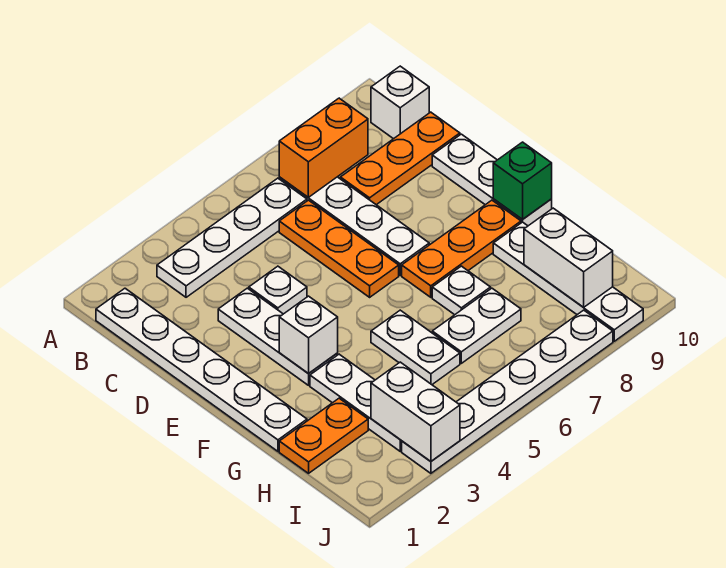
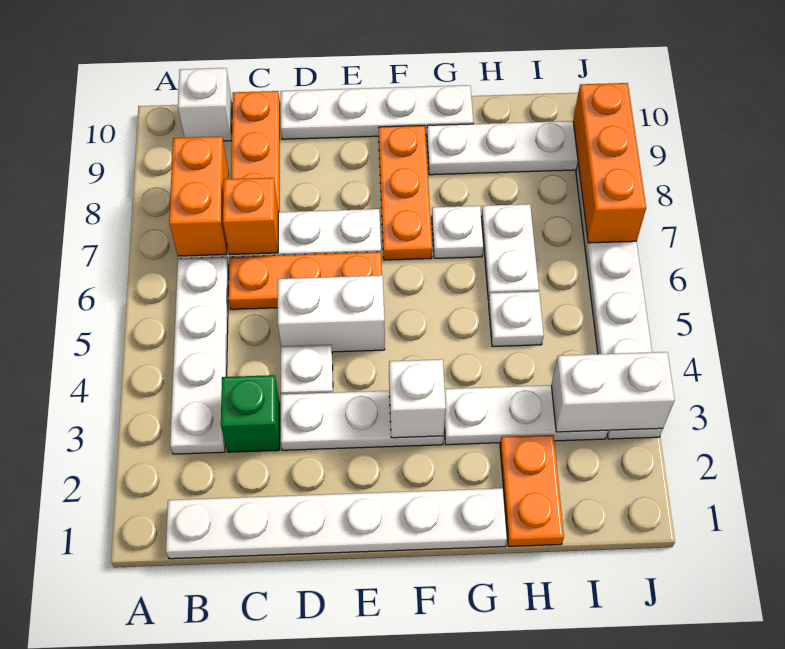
none -> orange 1x1 brick [223,178,278,254]
white 1x3 plate [432,134,552,226] -> white 1x4 plate [281,85,473,139]
green 1x1 brick [493,142,552,220] -> green 1x1 brick moved to [221,375,280,452]
white 1x2 plate [371,310,460,385] -> white 1x1 plate [489,292,544,347]
white 1x2 brick [524,208,613,307] -> white 1x2 brick moved to [278,275,385,352]
none -> orange 1x3 brick [573,83,646,243]

